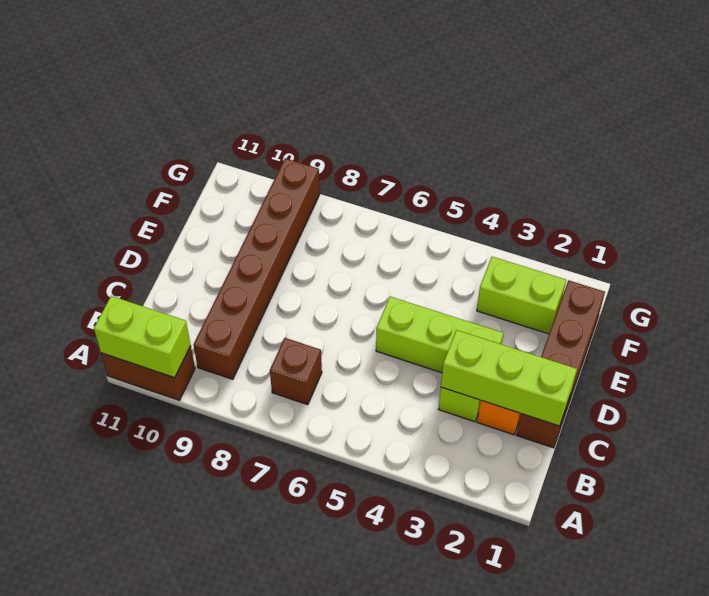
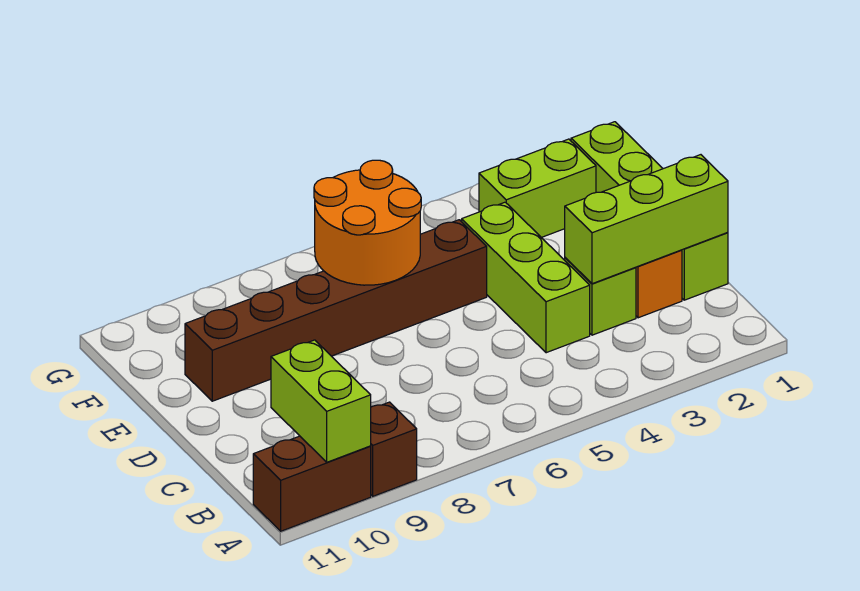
lime 1x2 brick [94,296,191,378] -> lime 1x2 brick turned to [271,340,371,462]
brown 1x1 brick [270,338,322,405] -> brown 1x1 brick moved to [370,402,417,496]
brown 1x6 brick [194,158,320,379] -> brown 1x6 brick turned to [185,220,487,401]
brown 1x4 brick [516,280,605,448] -> lime 1x4 brick [571,122,728,300]
lime 1x3 brick [376,297,503,373] -> lime 1x3 brick turned to [462,202,590,353]
none -> orange 2x2 round brick [314,160,421,285]

